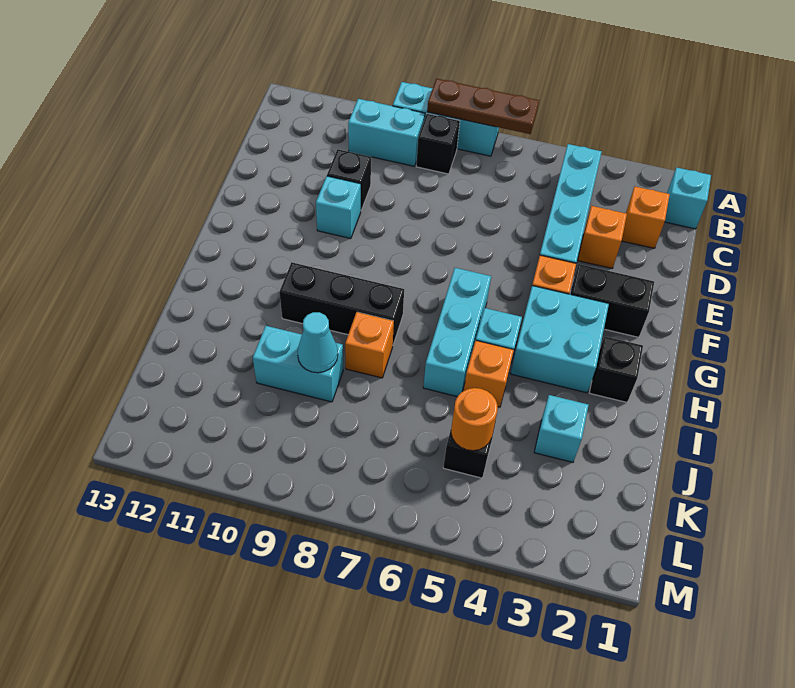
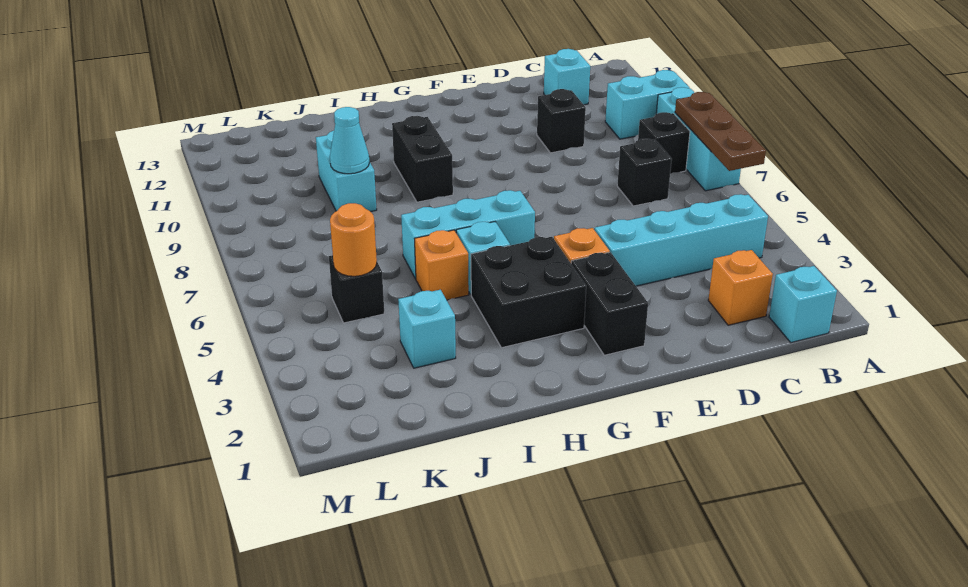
cyan 1x2 brick [348,99,425,166] -> cyan 1x2 brick turned to [605,70,690,139]
orange 1x1 brick [578,206,627,268] -> none
cyan 1x1 brick [316,176,361,239] -> cyan 1x1 brick moved to [544,49,590,105]
cyan 2x2 brick [511,286,609,393] -> black 2x2 brick [471,237,586,348]
black 1x1 brick [589,337,643,402] -> black 1x1 brick moved to [617,139,672,206]
black 1x3 brick [279,262,404,344] -> black 1x2 brick [392,116,453,202]
orange 1x1 brick [345,312,394,378] -> none

